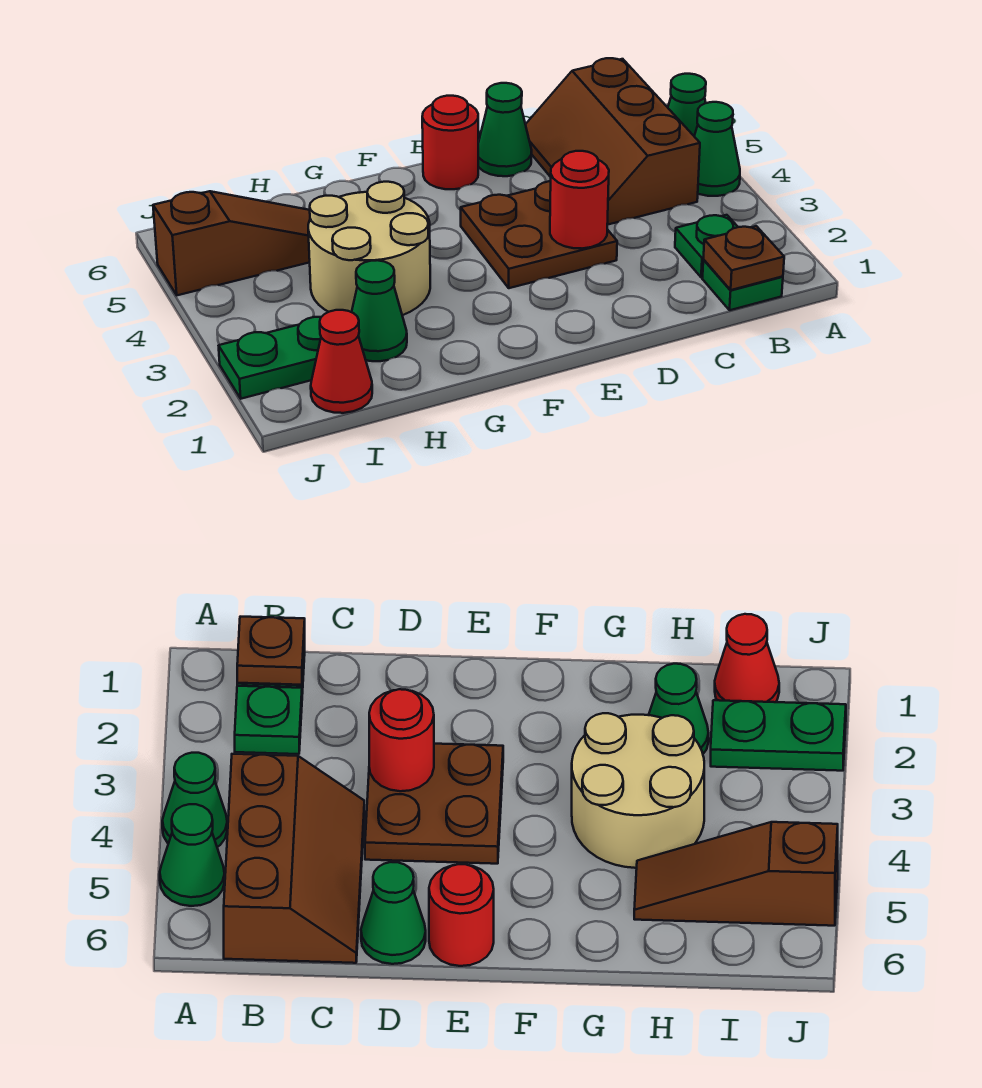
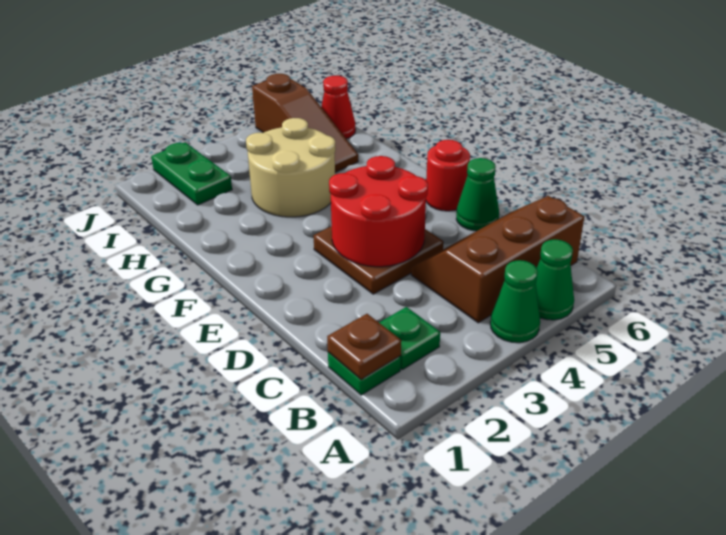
red 1x1 round brick [550,151,609,248] -> red 2x2 round brick [329,156,428,267]
green 1x1 cone [352,260,407,361] -> none
red 1x1 cone [311,310,372,413] -> red 1x1 cone moved to [321,76,356,139]

